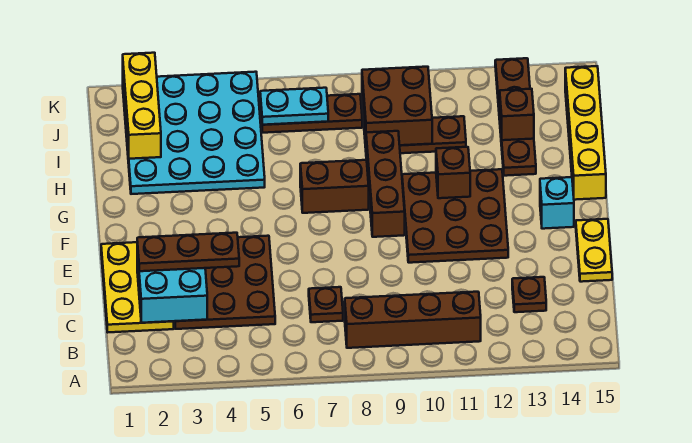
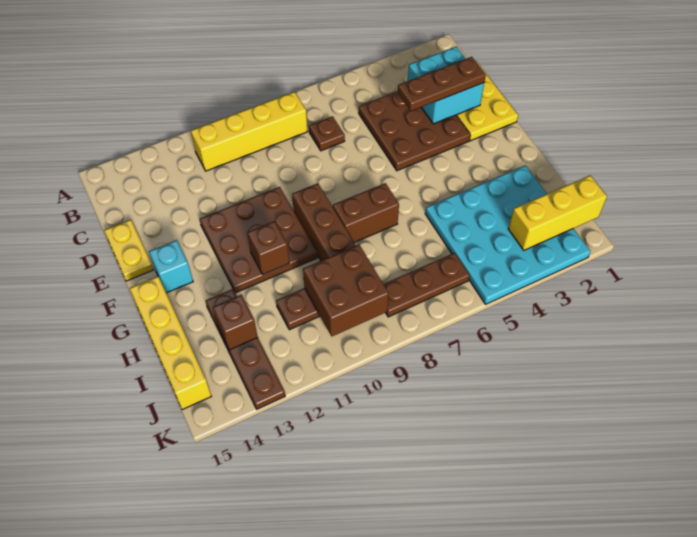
brown 1x4 brick [345,292,481,348] -> yellow 1x4 brick [191,92,307,171]
brown 1x1 plate [512,277,546,312] -> none
yellow 1x3 brick [123,53,161,159] -> yellow 1x3 brick turned to [508,176,607,250]
cyan 1x2 plate [260,88,328,125] -> none

